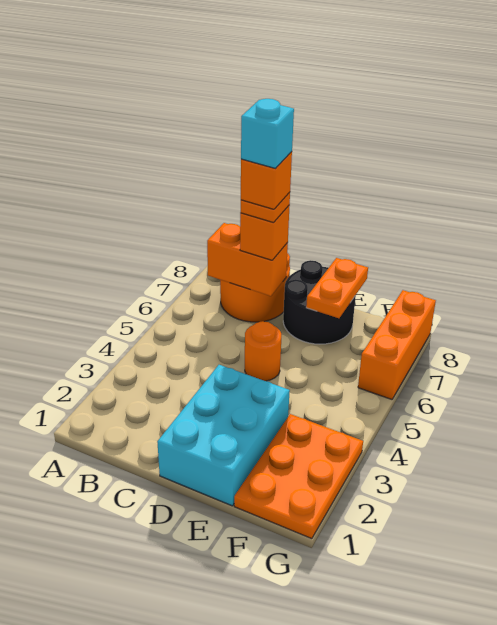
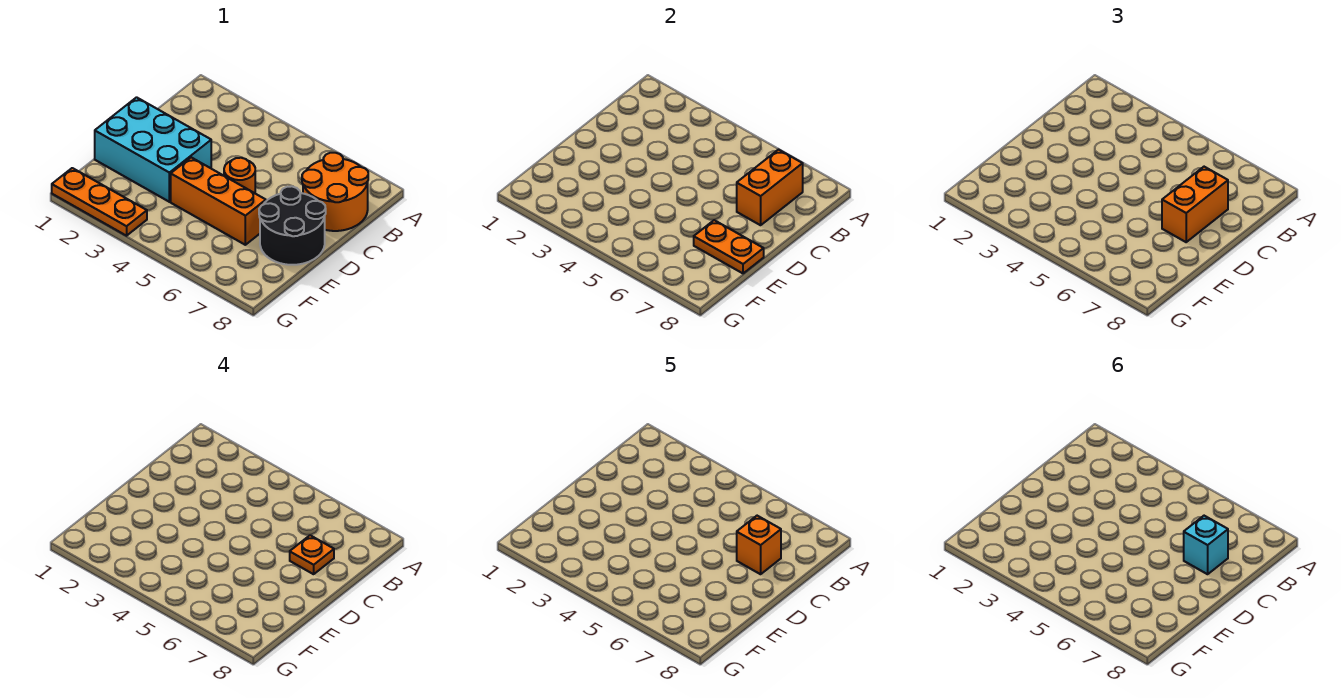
orange 1x1 brick [240,205,290,260] -> orange 1x2 brick [1162,167,1228,242]
orange 2x3 plate [234,414,363,539] -> orange 1x3 plate [52,168,147,236]
orange 1x3 brick [358,290,436,399] -> orange 1x3 brick moved to [171,157,266,245]

